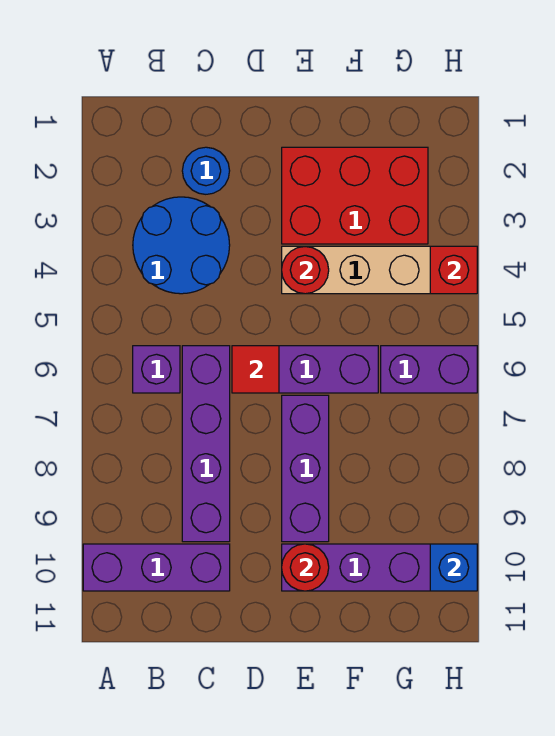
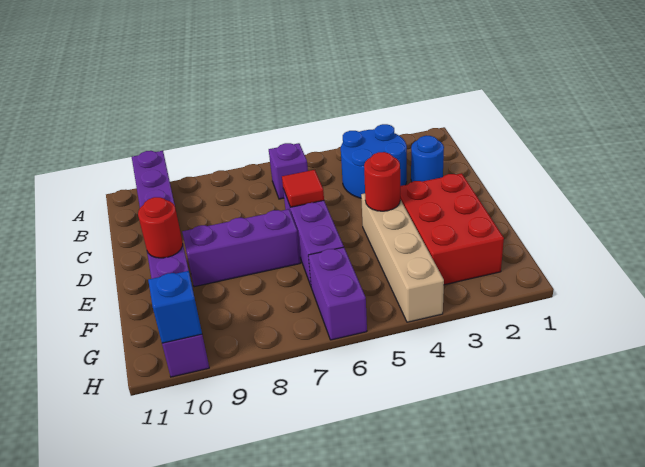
purple 1x4 brick [182,346,230,542] -> none
red 1x1 brick [430,246,477,294] -> none

